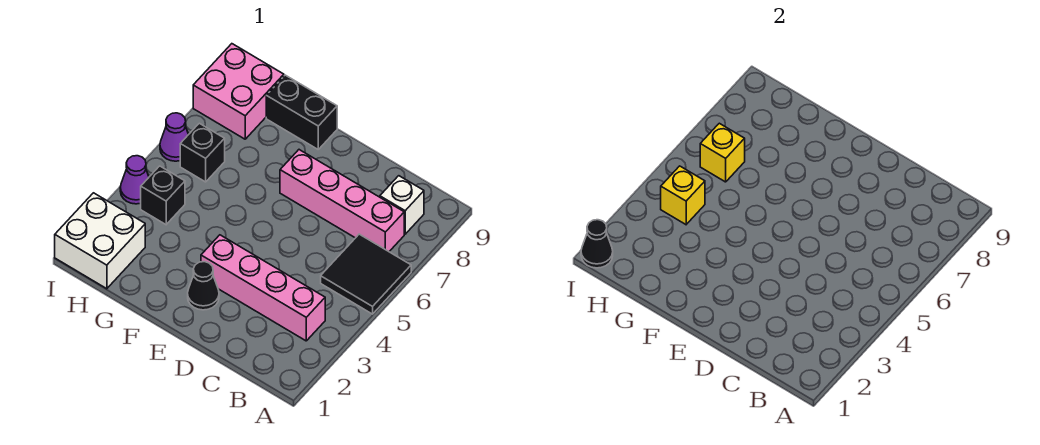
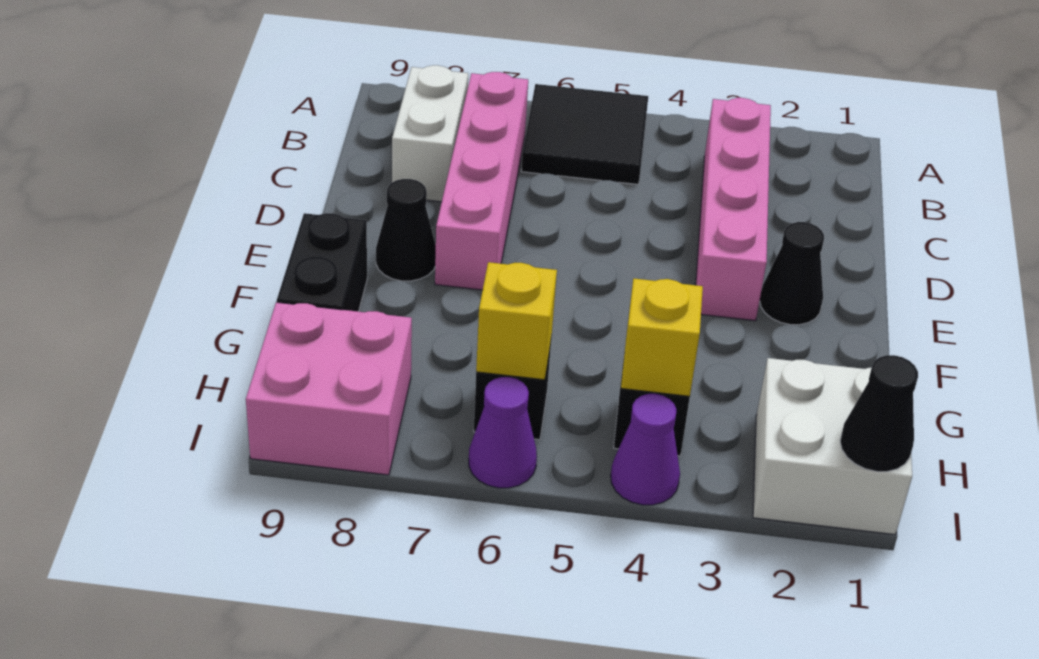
white 1x1 brick [380,176,424,234] -> white 1x2 brick [392,65,468,202]
none -> black 1x1 cone [376,179,436,281]

